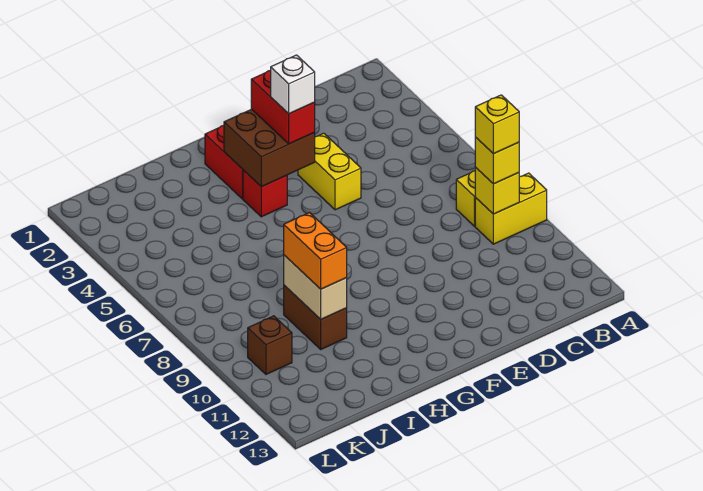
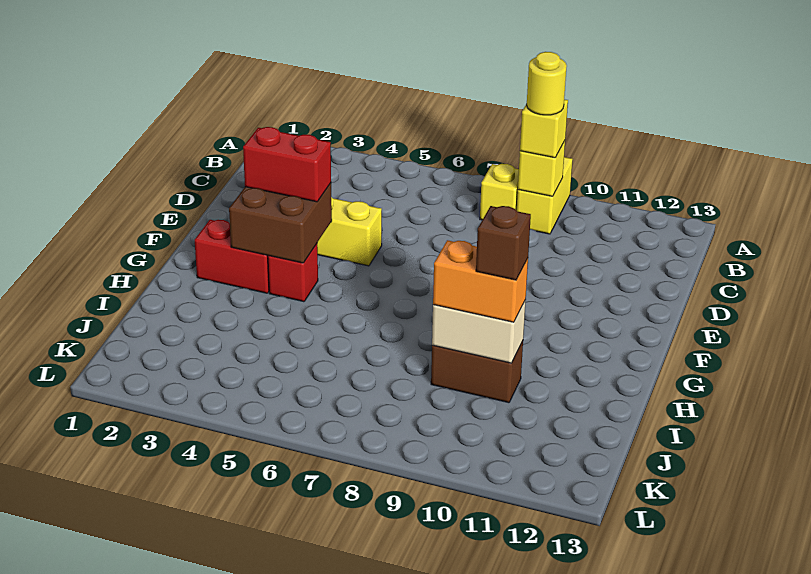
yellow 1x1 brick [475,95,519,154] -> yellow 1x1 round brick [527,52,567,115]
white 1x1 brick [271,55,315,114] -> none
brown 1x1 brick [248,316,292,374] -> brown 1x1 brick moved to [476,206,531,280]

